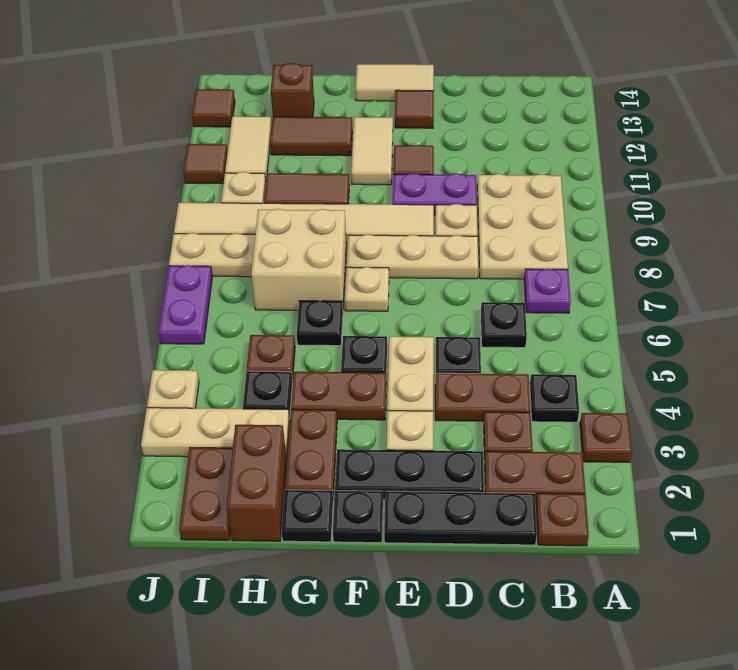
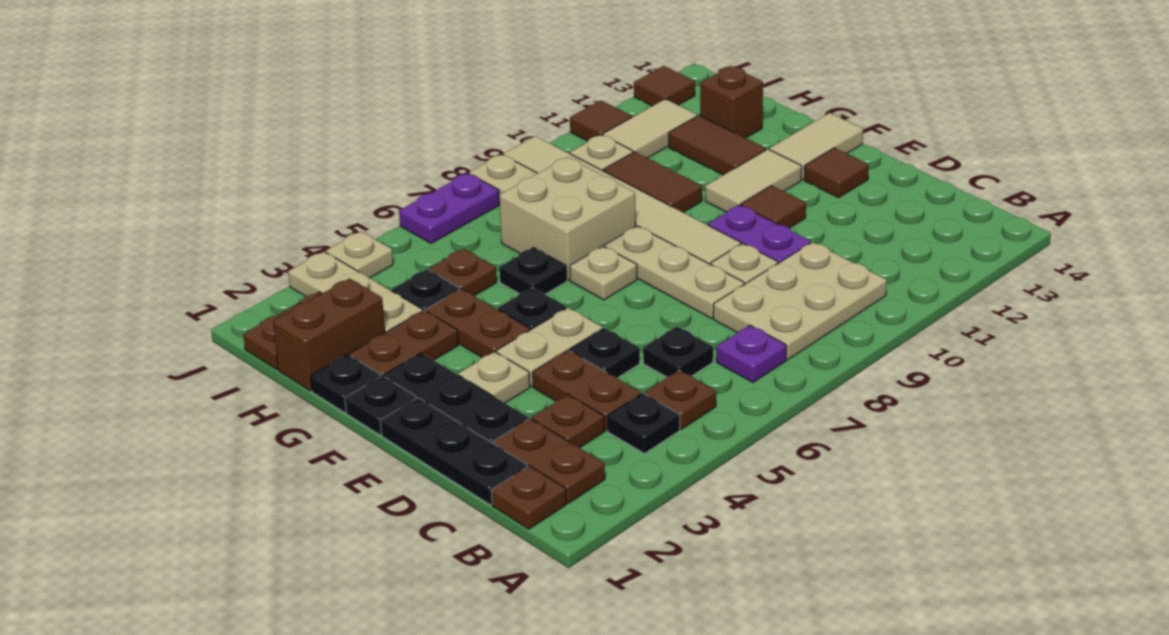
brown 1x1 plate [580,413,632,462] -> brown 1x1 plate moved to [645,370,716,429]
tan 1x2 tile [355,64,434,101] -> tan 1x2 tile turned to [769,113,863,180]

